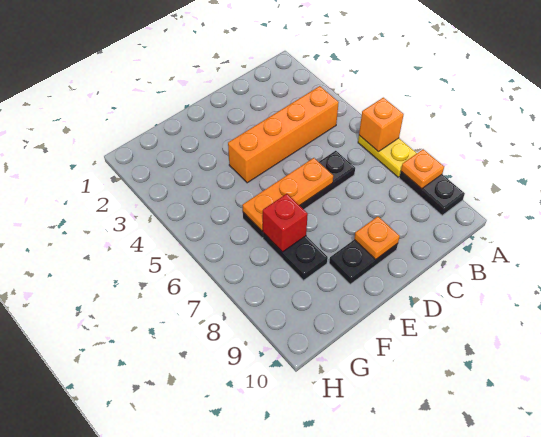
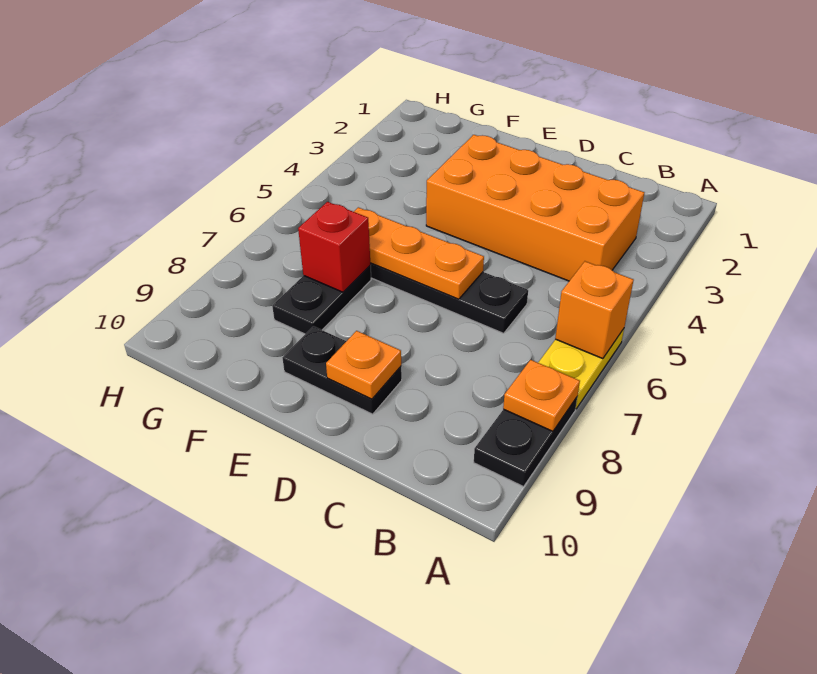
orange 1x4 brick [228,86,339,183] -> orange 2x4 brick [426,135,644,281]

